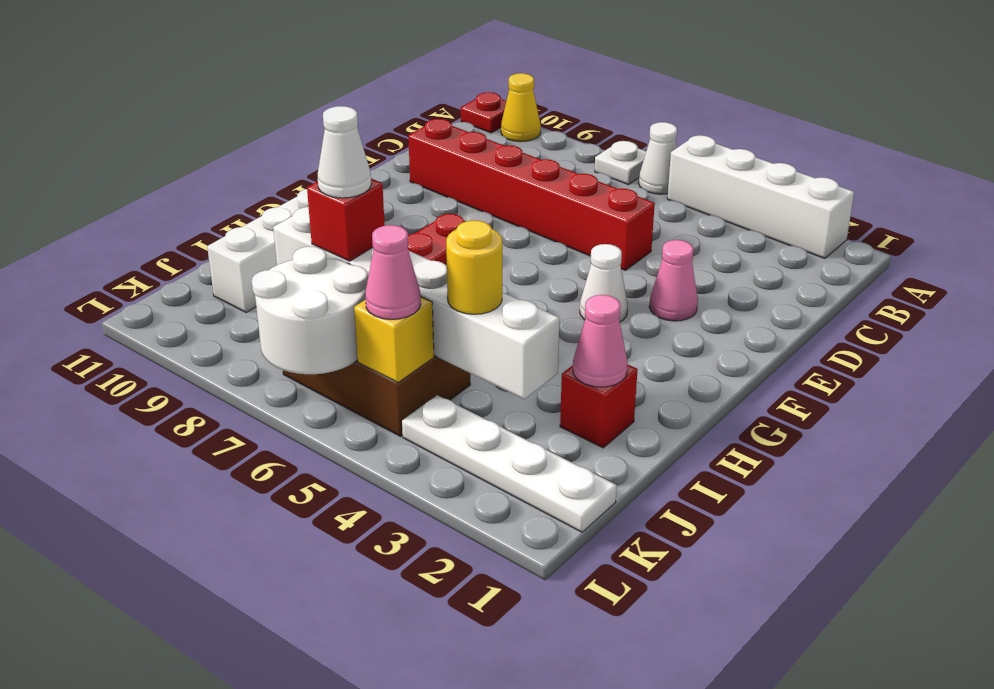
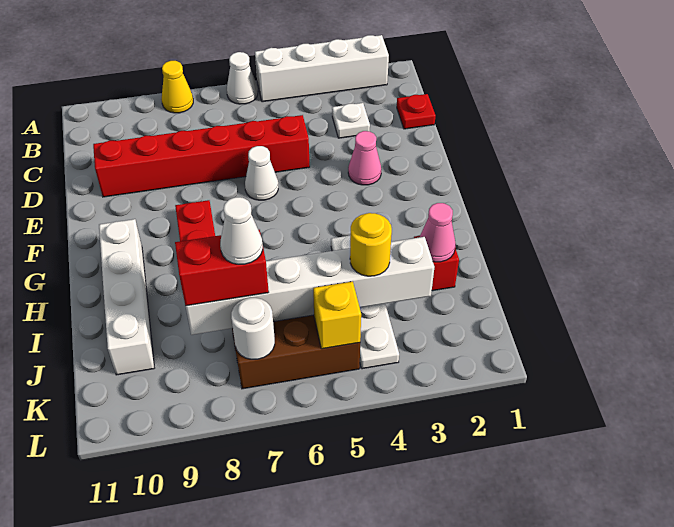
white 1x1 plate [595,141,646,185] -> white 1x1 plate moved to [332,103,370,138]
yellow 1x1 cone [501,73,541,142] -> yellow 1x1 cone moved to [161,61,193,113]
red 1x1 plate [461,92,506,133] -> red 1x1 plate moved to [397,94,436,129]
white 1x1 cone [580,244,628,322] -> white 1x1 cone moved to [245,146,278,200]
red 1x1 brick [307,179,385,261] -> red 1x2 brick [175,230,269,306]
white 1x4 plate [402,395,617,532] -> white 1x4 plate turned to [331,236,399,369]
pink 1x1 cone [365,225,421,320] -> none
white 2x2 round brick [252,246,368,374] -> white 1x1 round brick [231,298,275,359]

